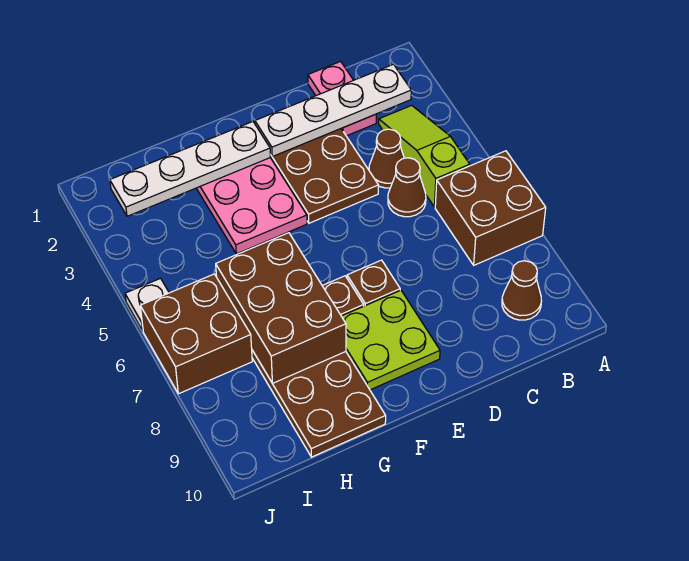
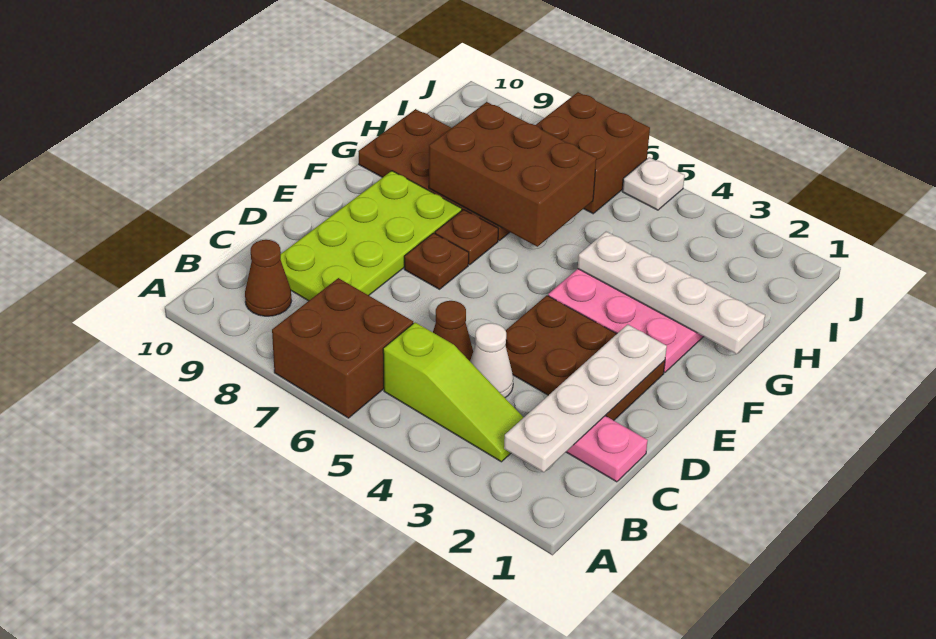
brown 1x1 cone [369,129,404,188] -> white 1x1 cone [470,323,513,398]
lime 2x2 plate [342,290,440,390] -> lime 2x4 plate [281,171,462,301]
white 1x4 plate [110,121,270,216] -> white 1x4 plate turned to [578,232,765,354]

